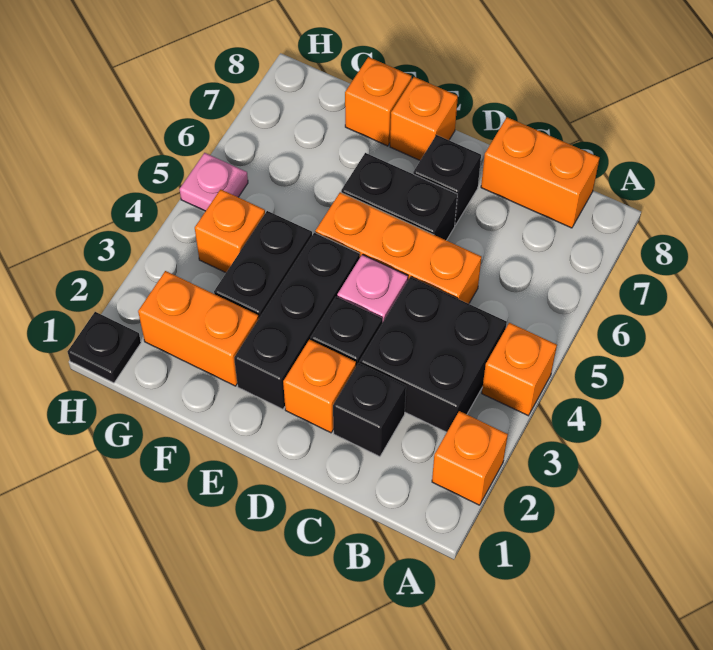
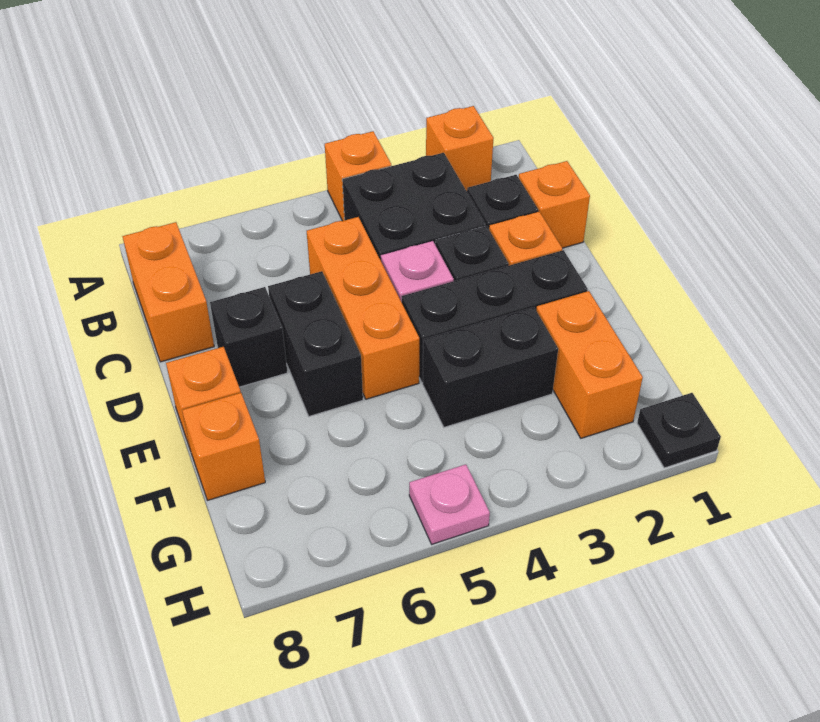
orange 1x1 brick [195,189,265,272] -> orange 1x1 brick moved to [519,161,590,248]

